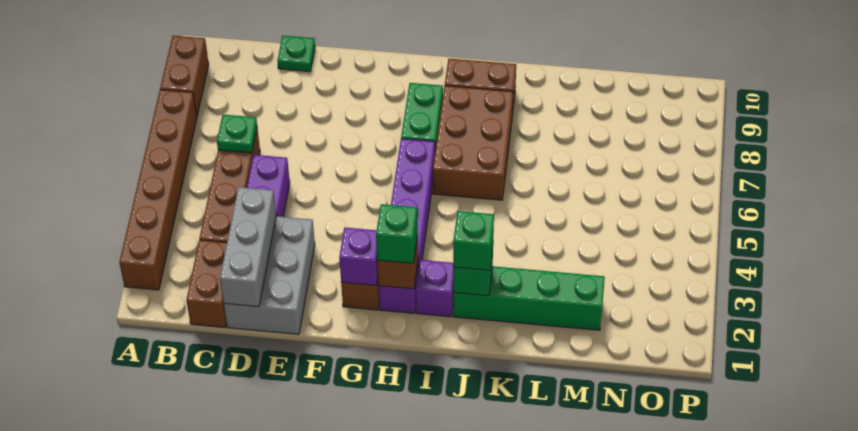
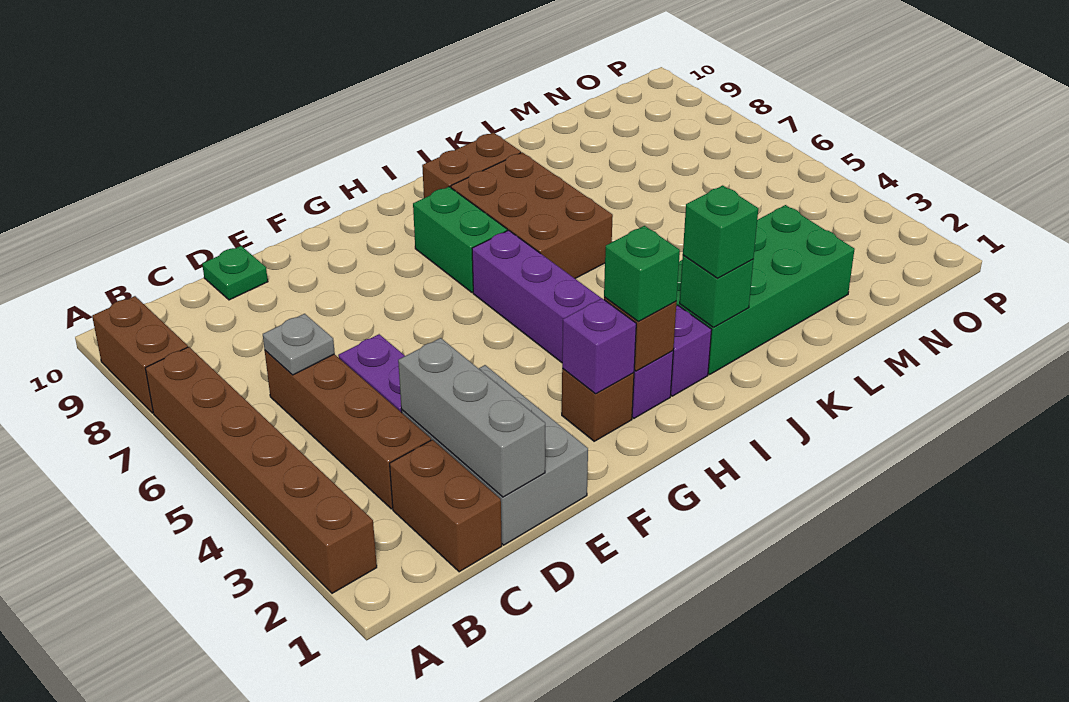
green 1x1 plate [217,115,257,153] -> grey 1x1 plate [263,314,335,375]
green 1x4 brick [453,266,605,330] -> green 2x4 brick [676,205,855,374]

